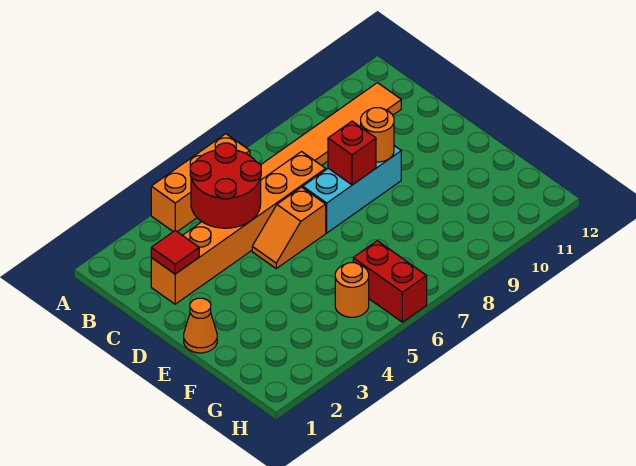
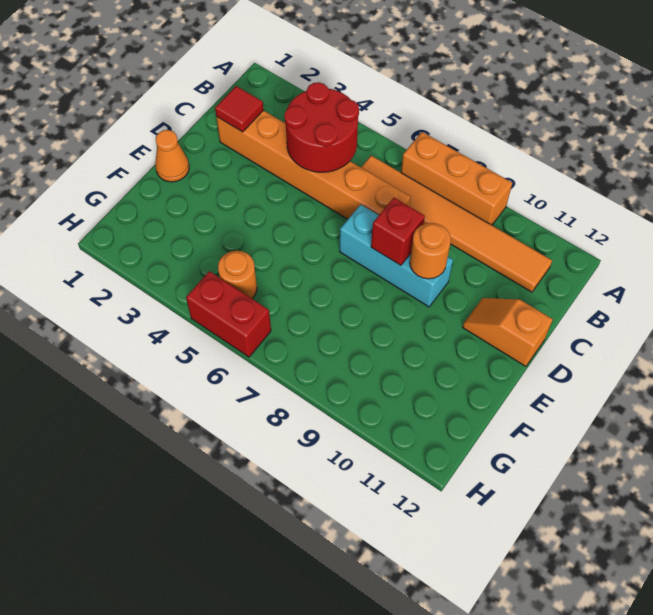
orange 1x3 brick [151,134,250,232] -> orange 1x3 brick moved to [401,132,512,225]
orange 1x2 slope [252,187,326,268] -> orange 1x2 slope moved to [463,298,553,366]
red 1x2 brick [353,241,427,322] -> red 1x2 brick turned to [186,271,271,357]

